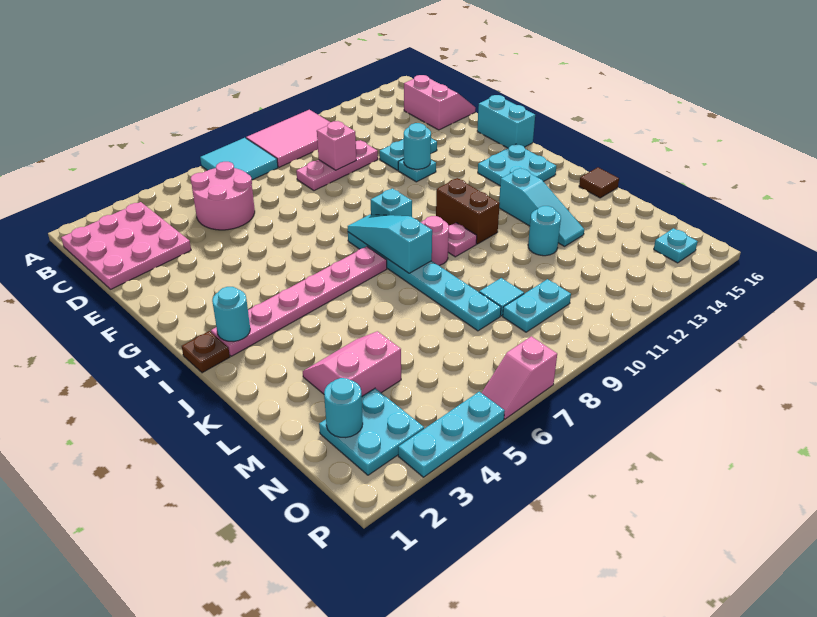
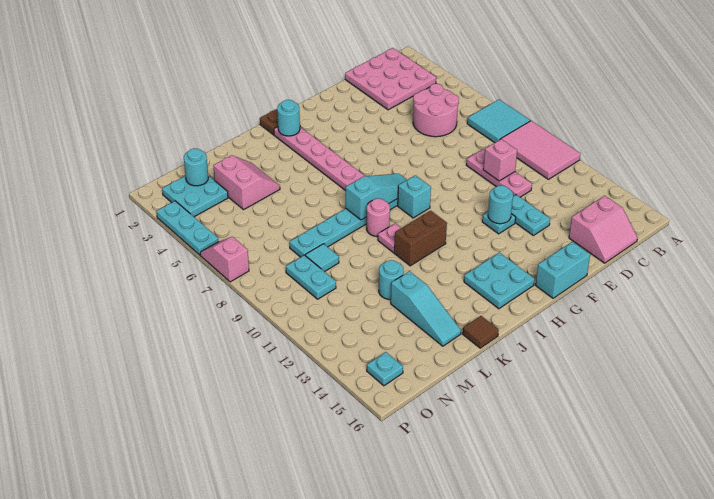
cyan 1x3 slope [499,168,584,246] -> cyan 1x3 slope turned to [391,271,461,346]

